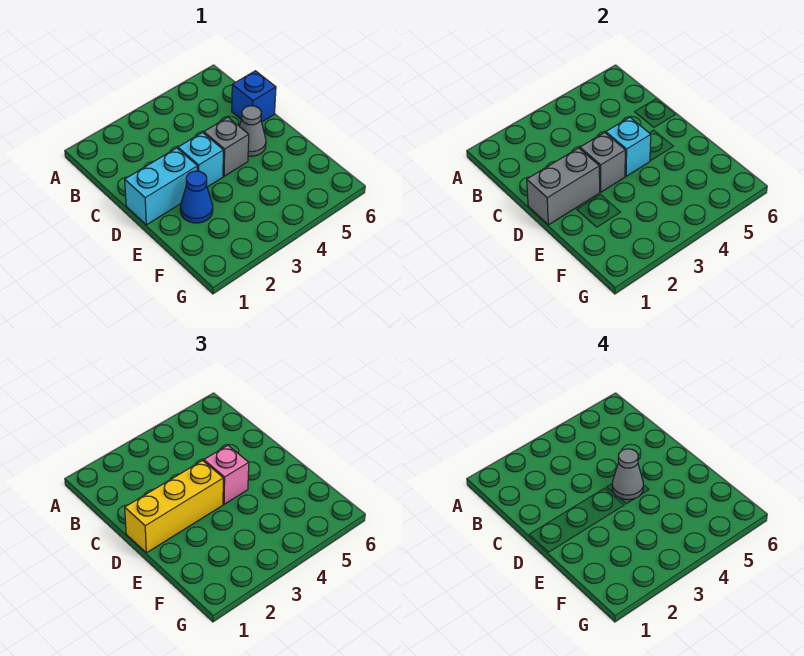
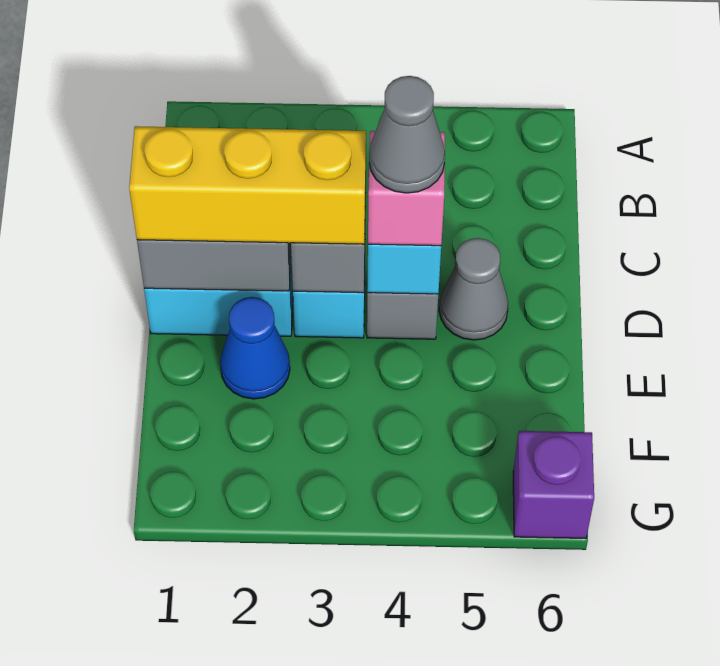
blue 1x1 brick [232,71,276,122] -> none
none -> purple 1x1 brick [513,431,594,538]

